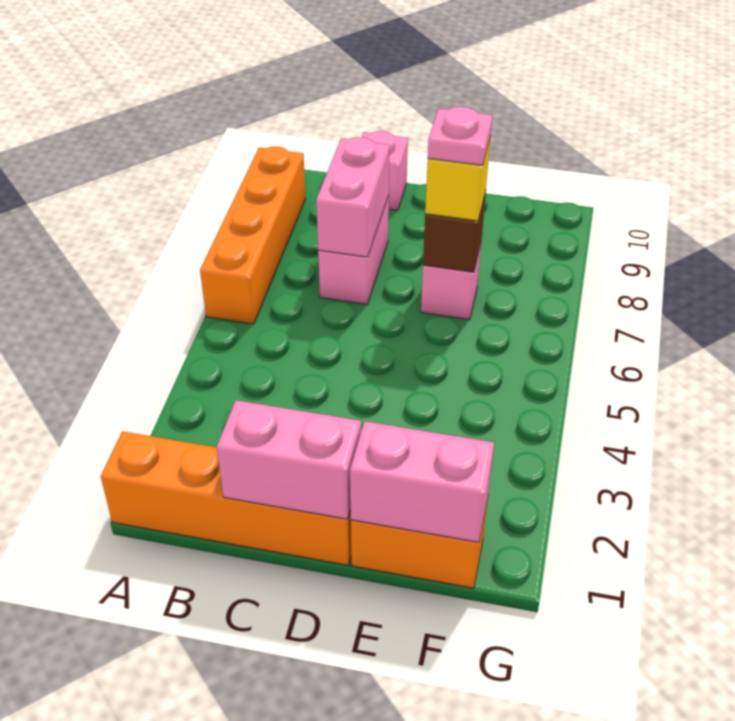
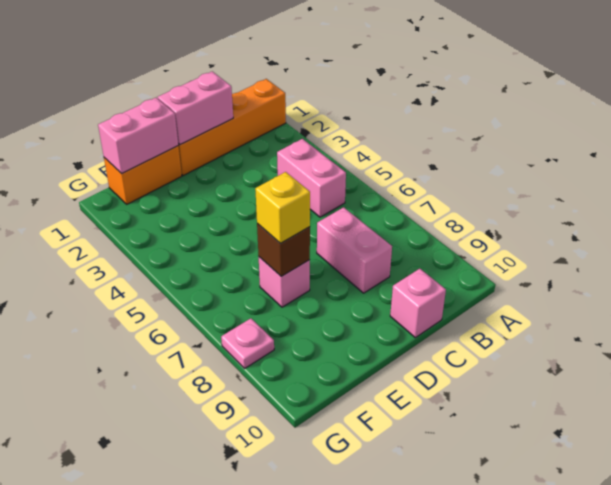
orange 1x4 brick [200,147,306,324] -> none
pink 1x2 brick [316,137,390,257] -> pink 1x2 brick moved to [277,139,346,217]
pink 1x1 plate [428,107,492,165] -> pink 1x1 plate moved to [221,318,274,368]

